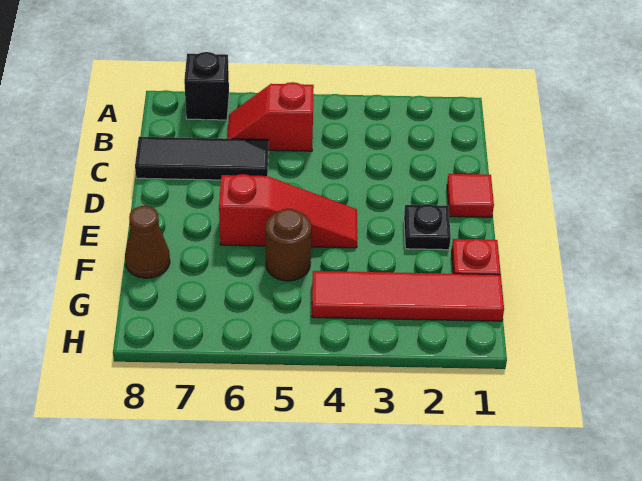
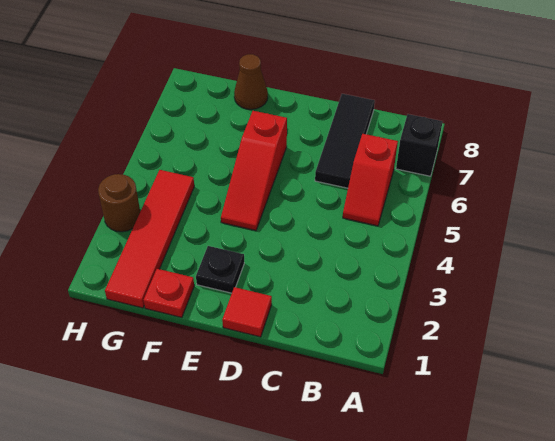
red 1x2 slope [227,82,314,151] -> red 1x2 slope turned to [343,134,398,226]
brown 1x1 round brick [266,209,311,281] -> brown 1x1 round brick moved to [98,174,140,232]

